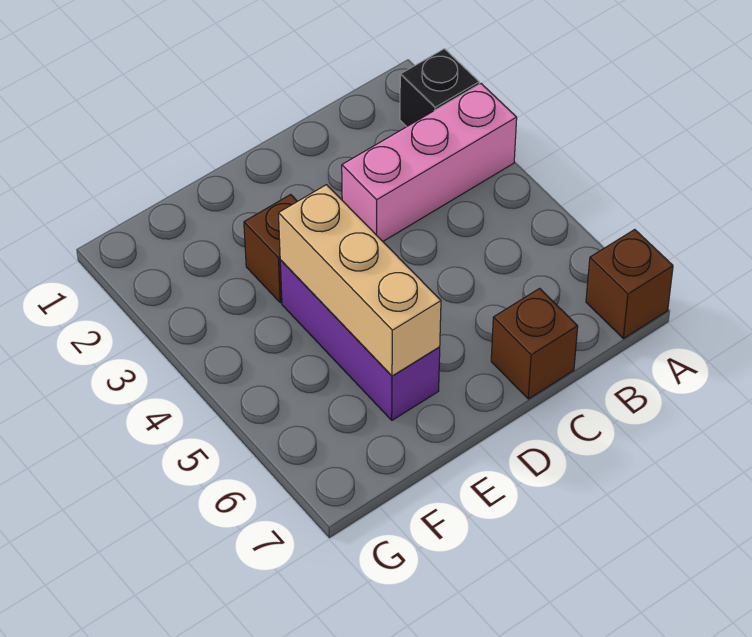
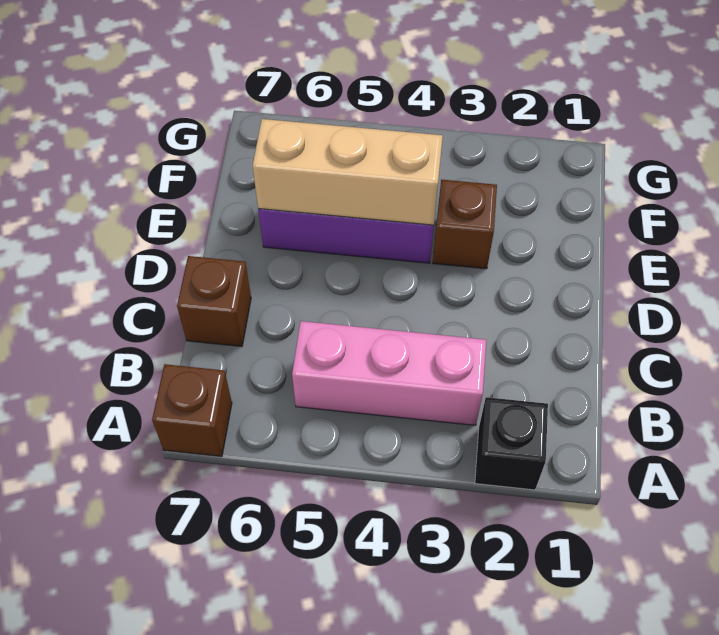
pink 1x3 brick [342,84,517,241] -> pink 1x3 brick turned to [292,321,486,425]

